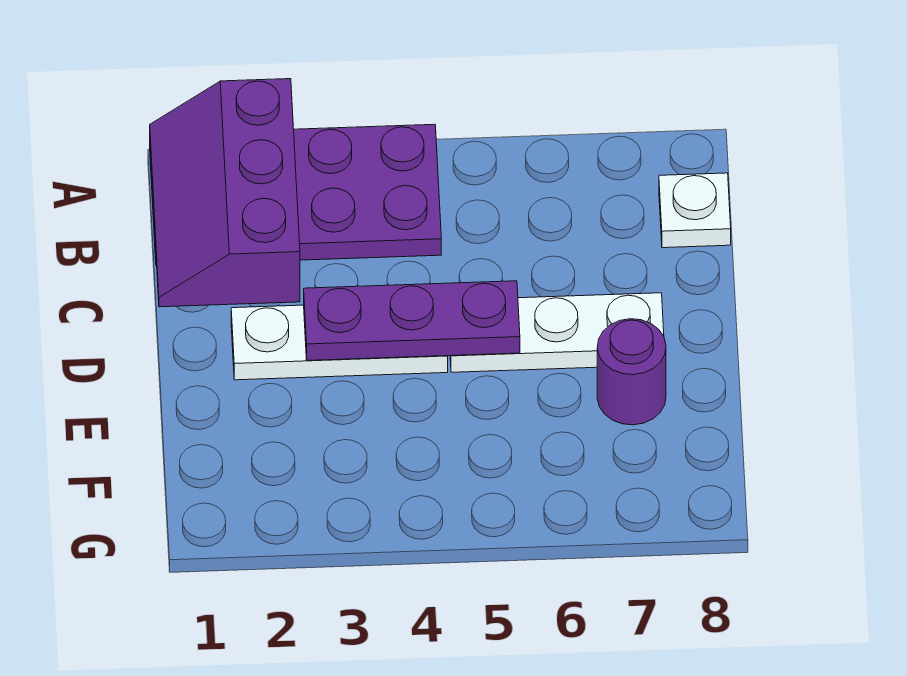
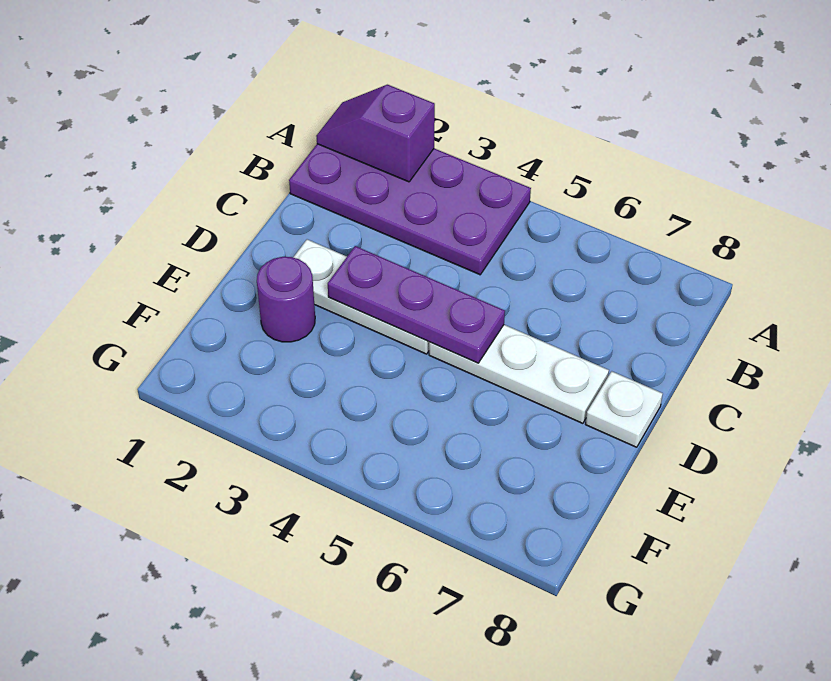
purple 2x3 slope [150,79,300,307] -> purple 1x2 slope [316,85,435,182]
white 1x1 plate [659,173,731,248] -> white 1x1 plate moved to [585,371,663,447]
purple 1x1 round brick [597,319,666,425] -> purple 1x1 round brick moved to [257,257,315,342]

